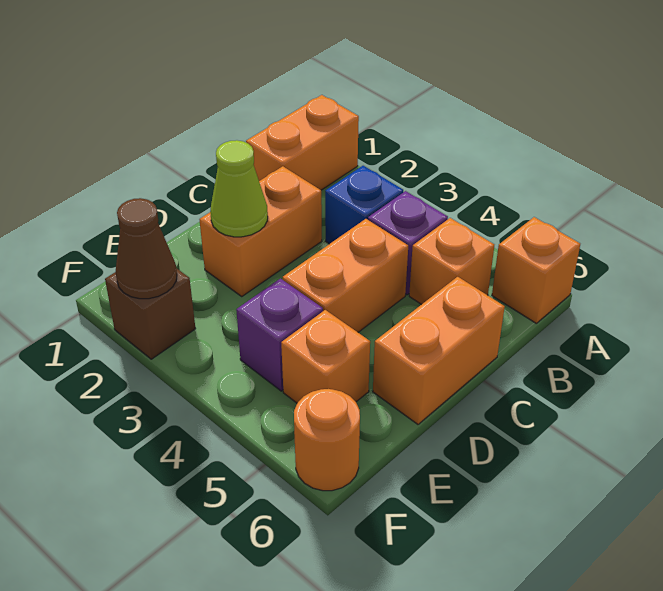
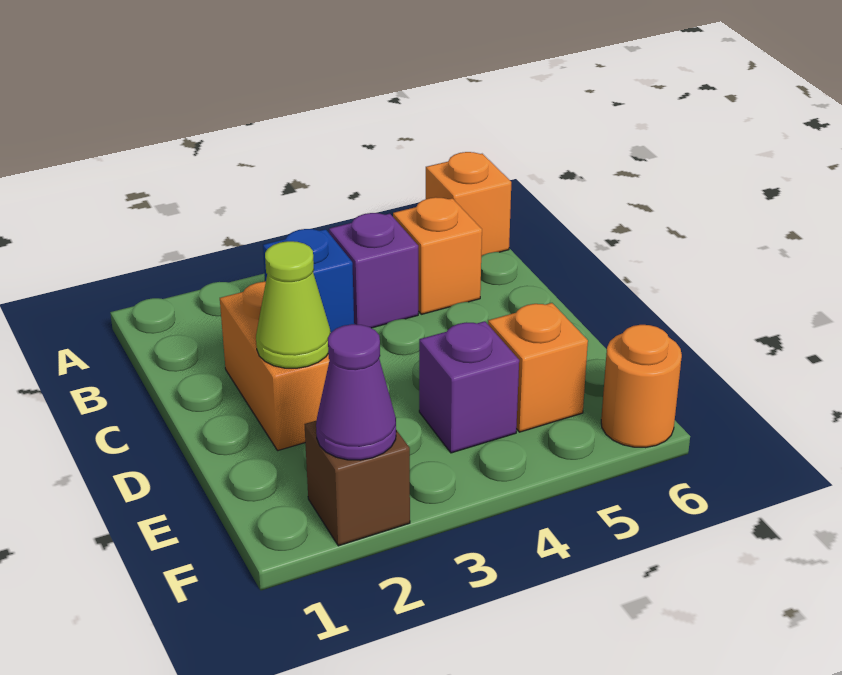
orange 1x2 brick [246,95,359,190] -> none
orange 1x2 brick [283,219,408,332] -> none
orange 1x2 brick [373,277,505,424] -> none
brown 1x1 cone [115,198,177,299] -> purple 1x1 cone [316,324,396,460]

